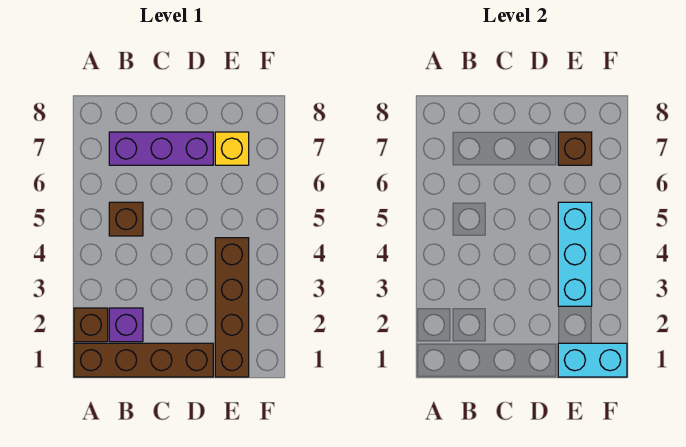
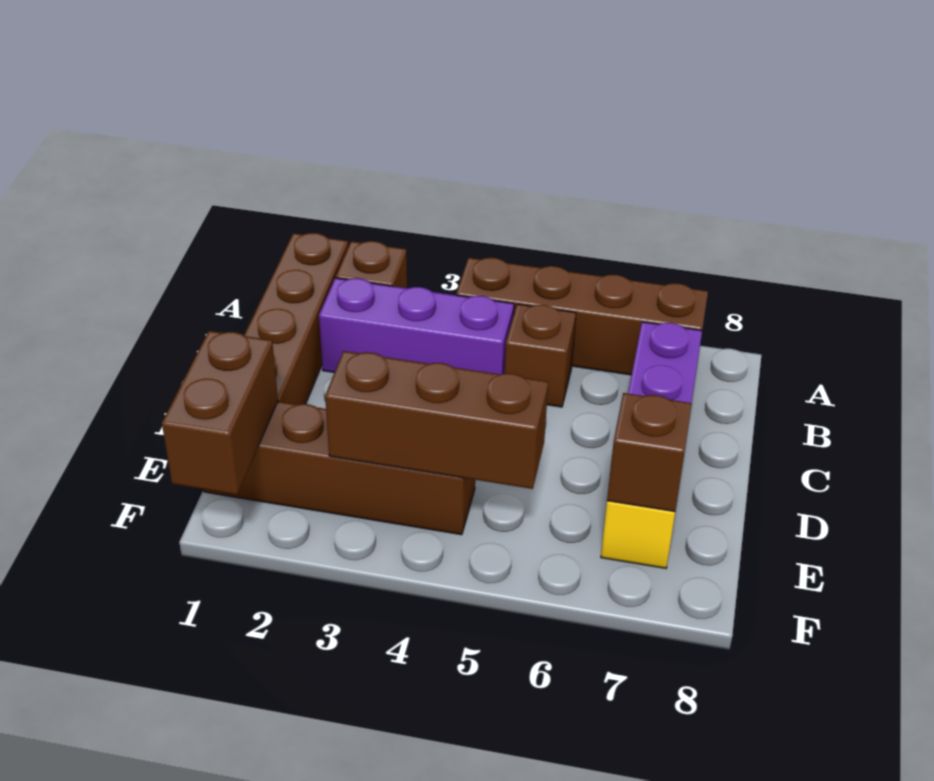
none -> brown 1x4 brick [456,258,708,375]
purple 1x1 brick [109,308,143,342] -> purple 1x3 brick [319,278,514,374]
cyan 1x2 brick [558,343,627,377] -> brown 1x2 brick [162,331,278,495]
cyan 1x3 brick [558,202,592,306] -> brown 1x3 brick [325,351,548,489]

